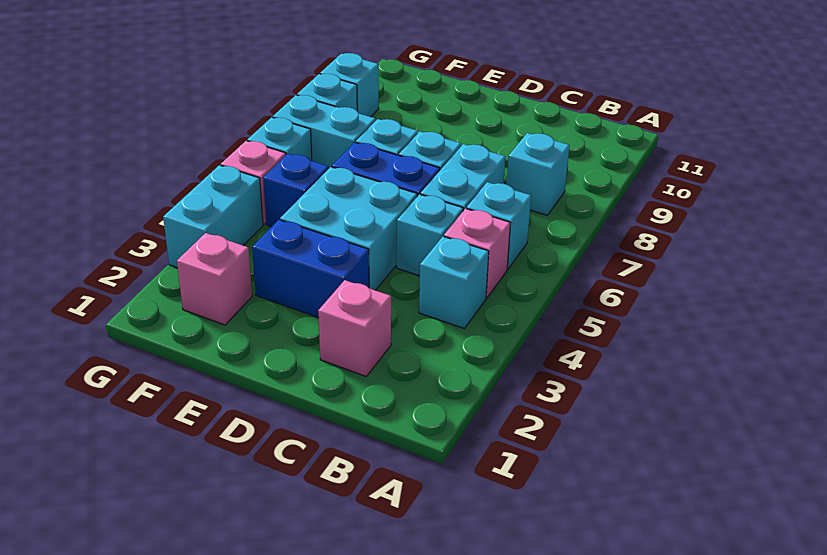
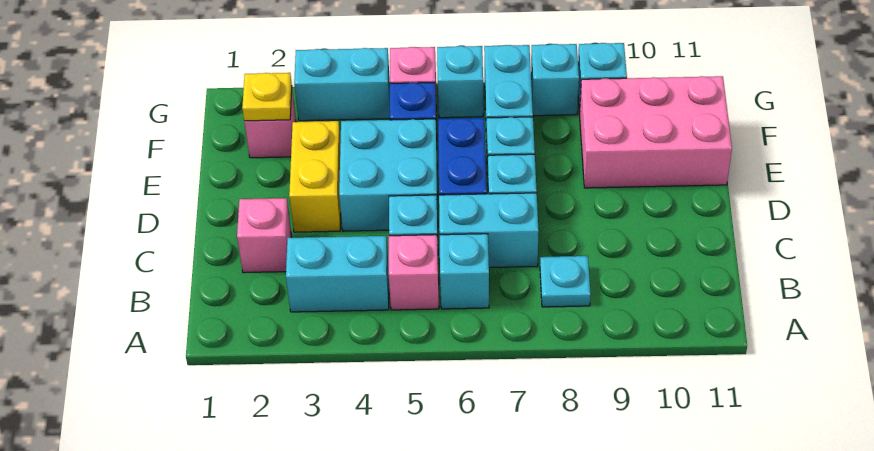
cyan 1x1 brick [419,237,489,329] -> cyan 1x2 brick [286,236,389,312]
cyan 1x1 brick [507,133,570,215] -> cyan 1x1 plate [540,256,591,307]
blue 1x2 brick [252,220,369,318] -> yellow 1x2 brick [289,121,341,232]
none -> pink 2x3 brick [580,76,732,188]
none -> yellow 1x1 plate [242,73,292,121]

